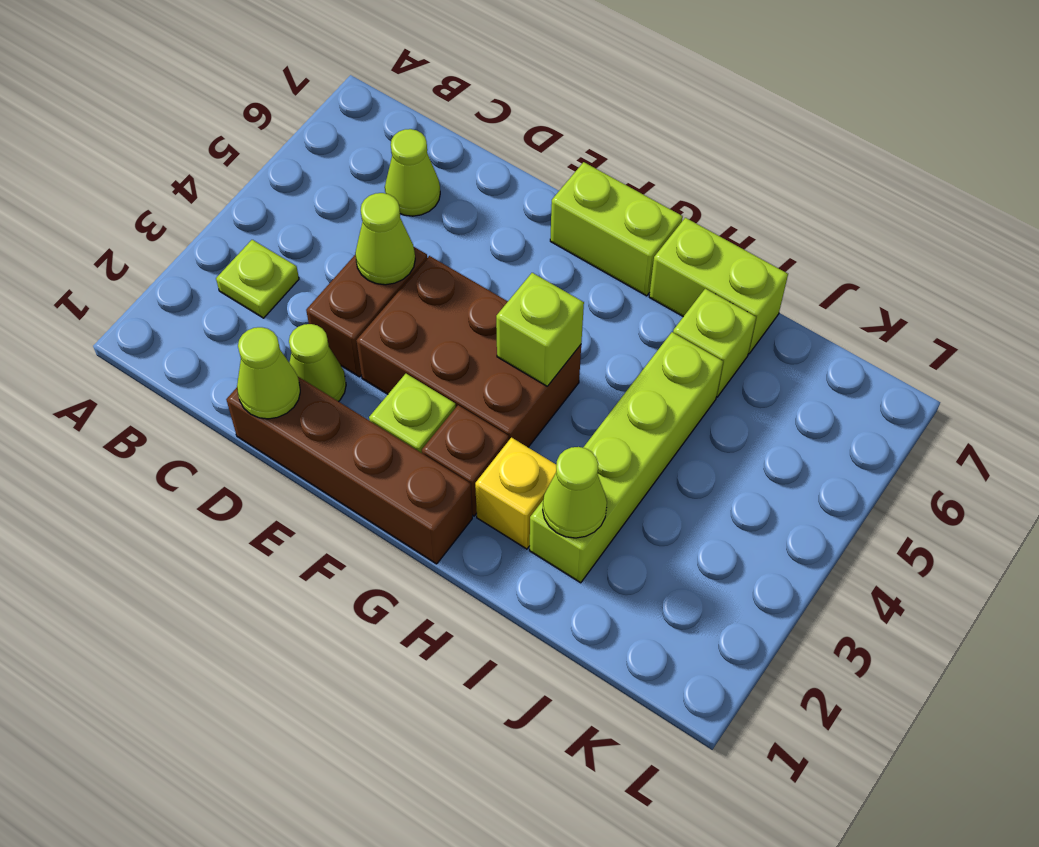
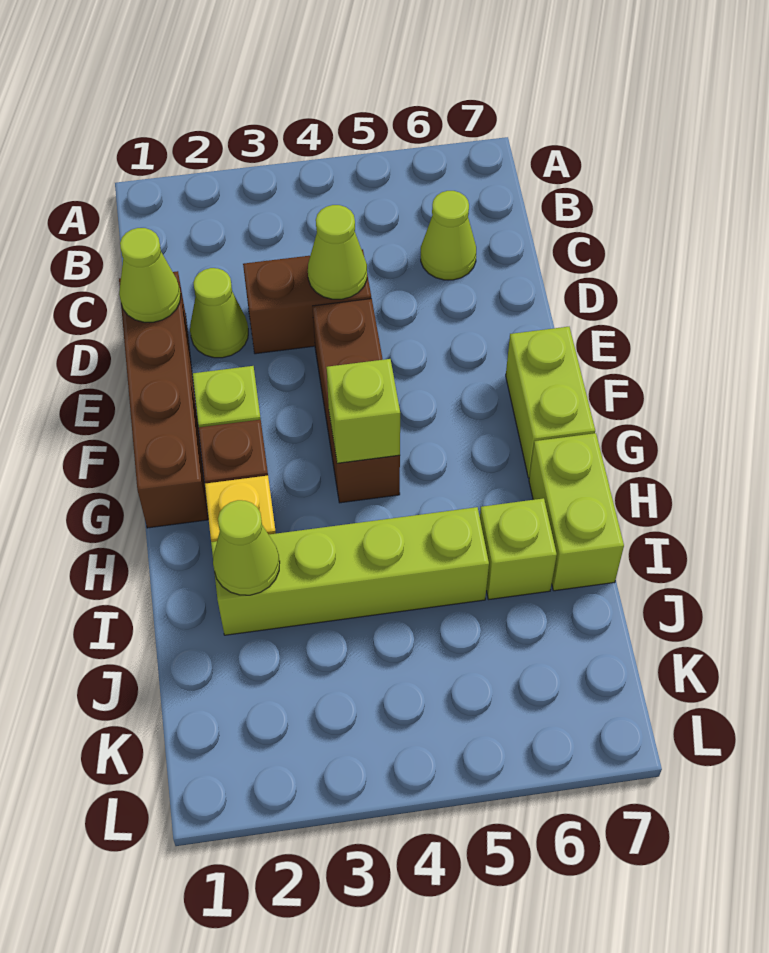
lime 1x1 plate [216,240,299,318] -> none
brown 2x3 brick [356,256,581,447] -> brown 1x3 brick [312,299,400,503]

